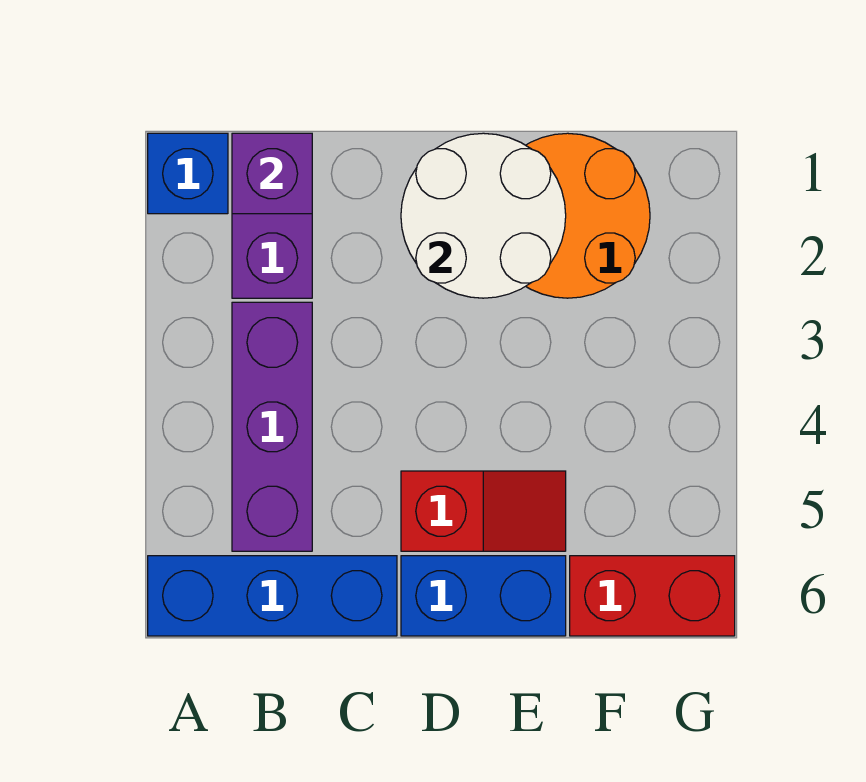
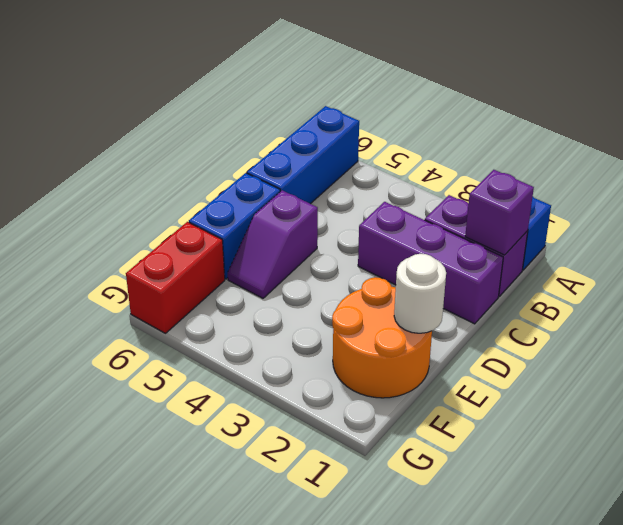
purple 1x3 brick [232,302,312,551] -> purple 1x3 brick moved to [358,202,503,324]
white 2x2 round brick [401,133,566,298] -> white 1x1 round brick [394,254,446,333]
red 1x2 slope [401,471,566,551] -> purple 1x2 slope [228,190,318,298]

